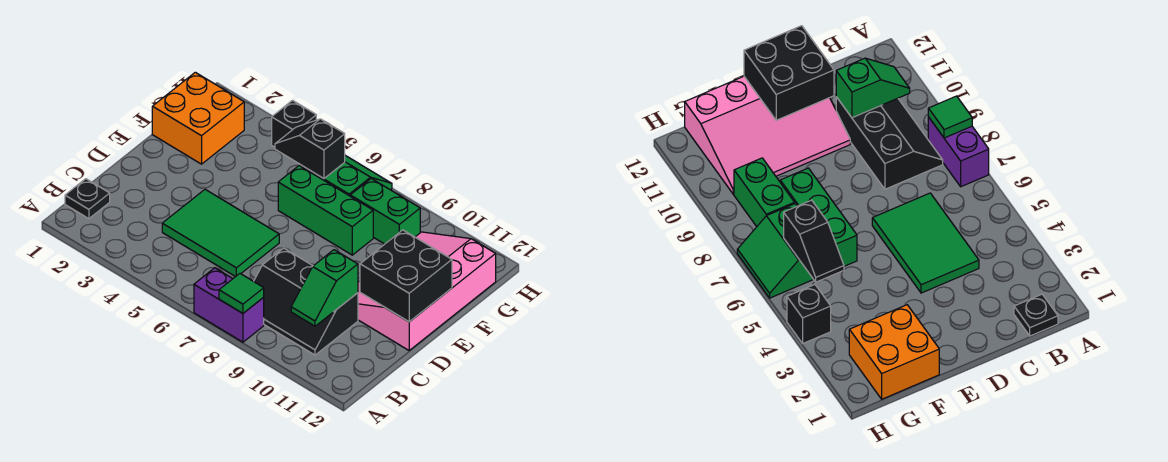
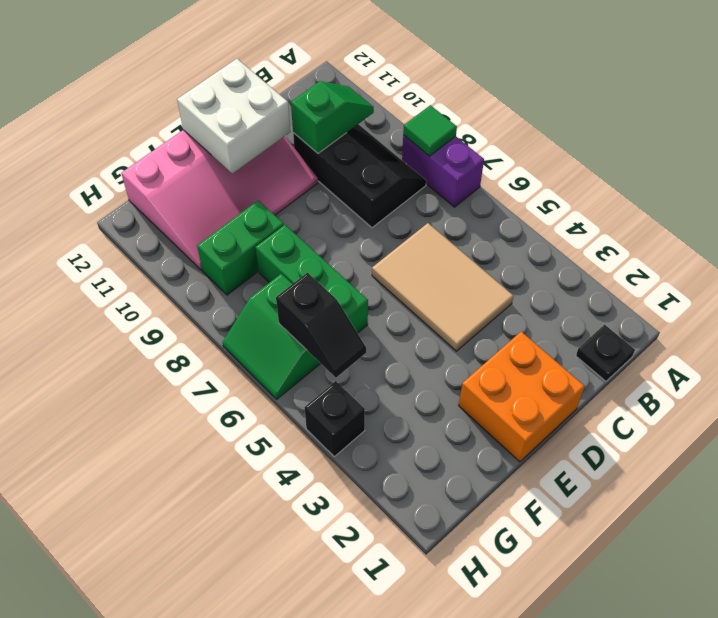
green 2x3 tile [162,190,279,277] -> tan 2x3 tile [372,223,513,351]
black 2x2 brick [360,230,452,322] -> white 2x2 brick [177,59,290,174]
orange 2x2 brick [152,72,244,164] -> orange 2x2 brick moved to [459,332,585,462]
green 1x2 brick [350,179,420,244] -> green 1x2 brick turned to [197,201,284,295]

